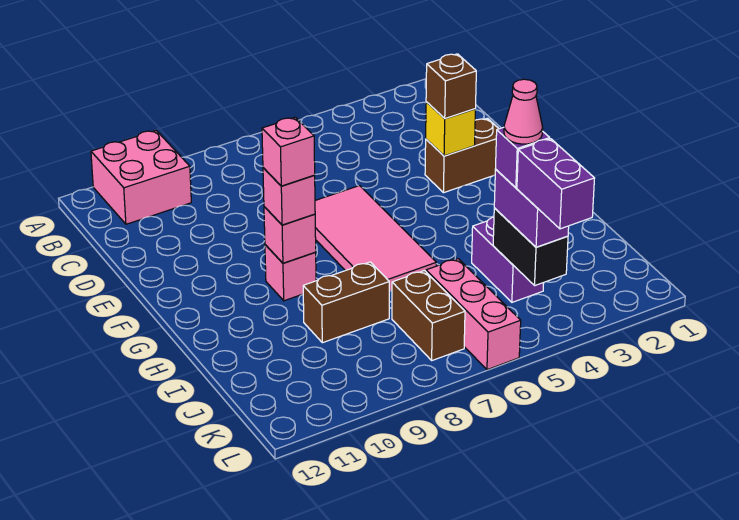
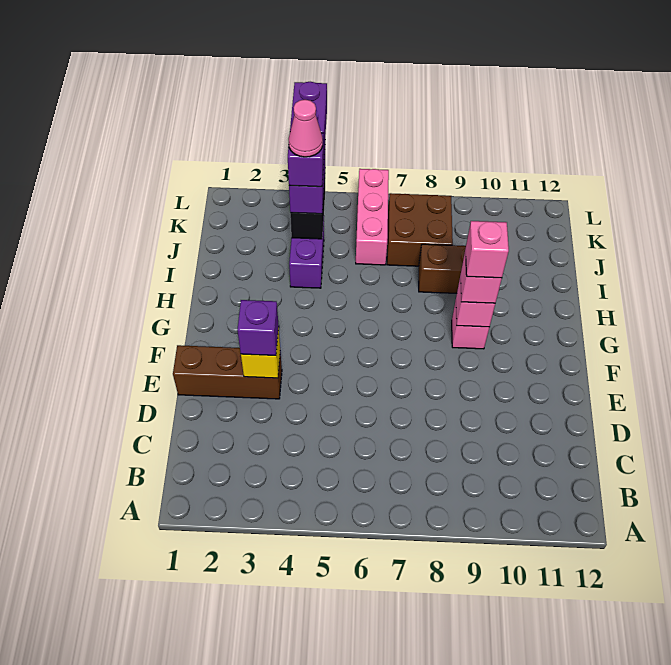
pink 2x2 brick [91,130,191,224] -> none
brown 1x2 brick [425,118,499,193] -> brown 1x3 brick [173,345,282,399]
brown 1x1 brick [426,54,476,119] -> purple 1x1 brick [237,300,279,355]
pink 2x4 tile [315,186,436,291] -> none
brown 1x2 brick [392,271,465,360] -> brown 2x2 brick [387,193,453,266]

